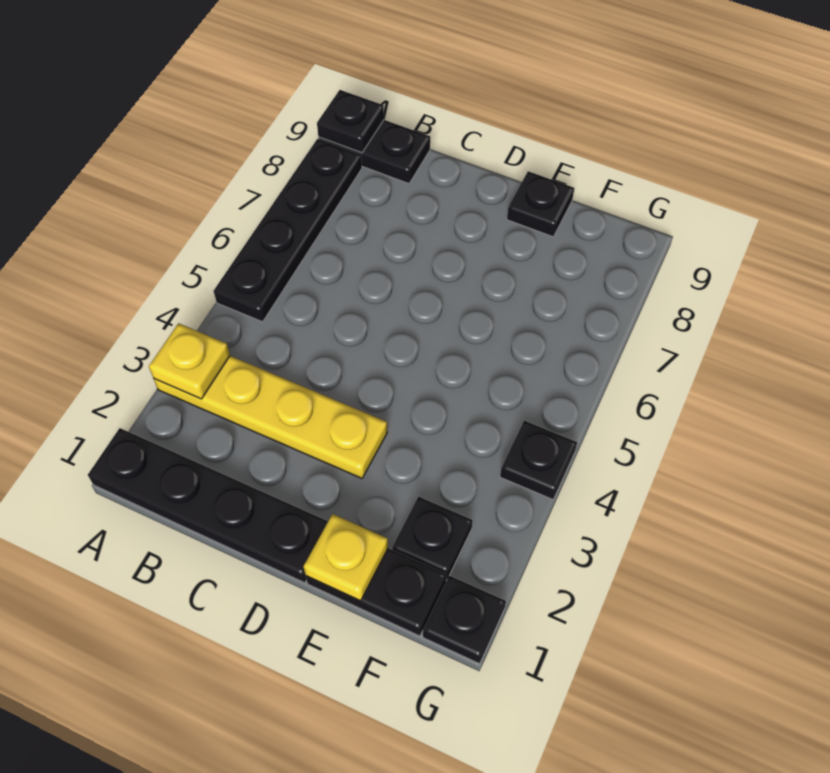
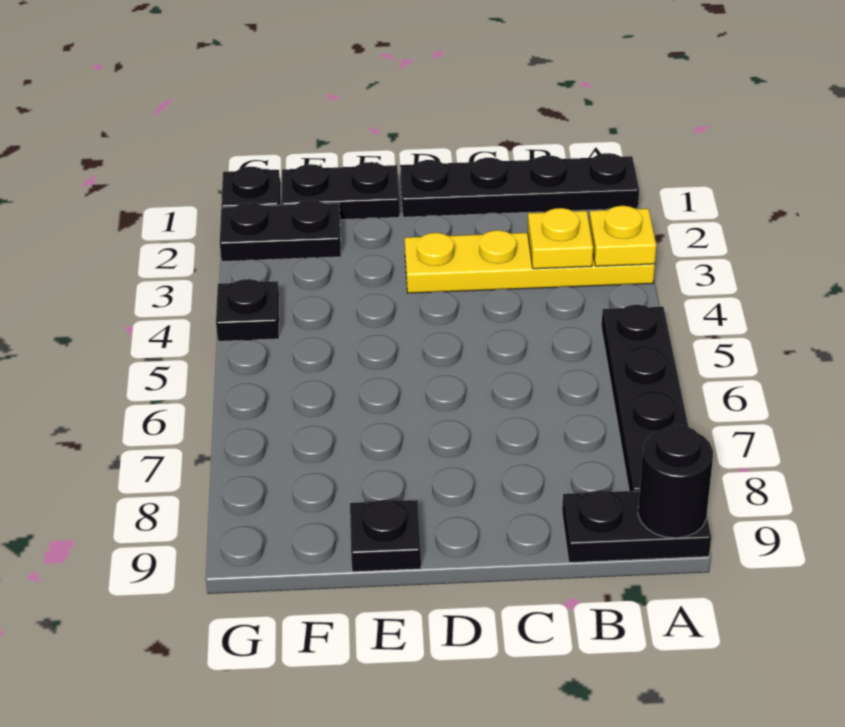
black 1x1 plate [317,90,384,153] -> black 1x1 round brick [638,425,713,538]
yellow 1x1 plate [304,514,388,601] -> yellow 1x1 plate moved to [528,208,593,269]
black 1x1 plate [392,497,473,580] -> black 1x2 plate [220,200,341,262]

